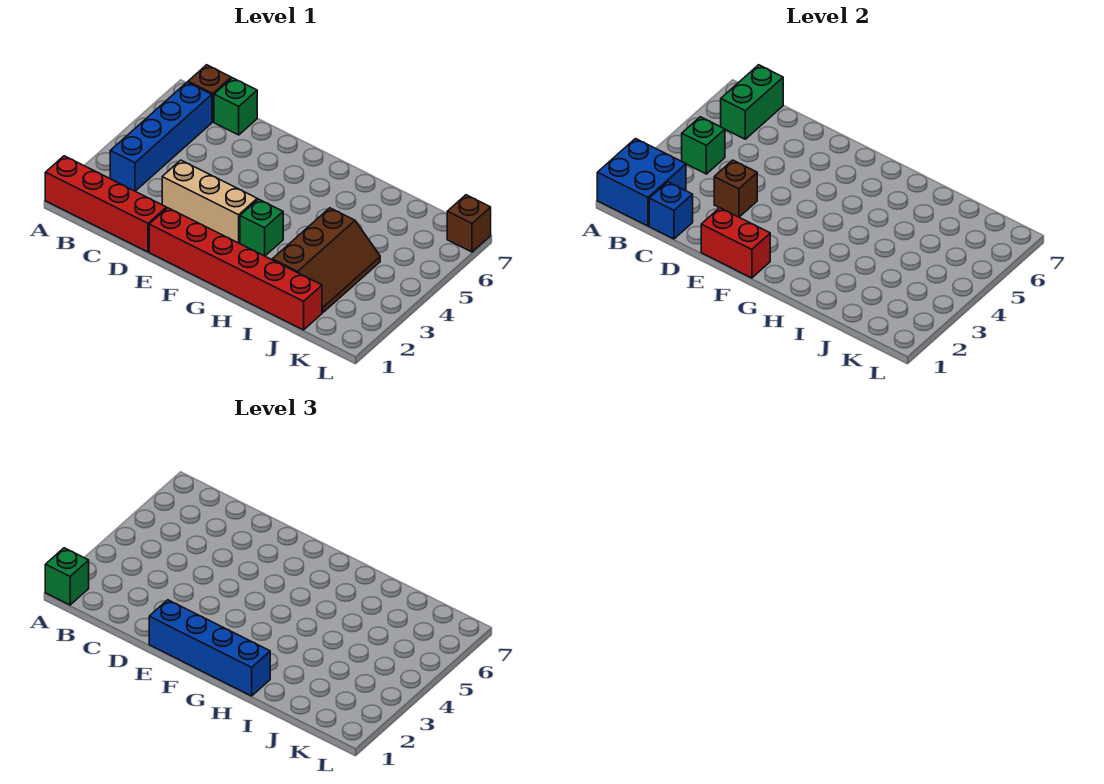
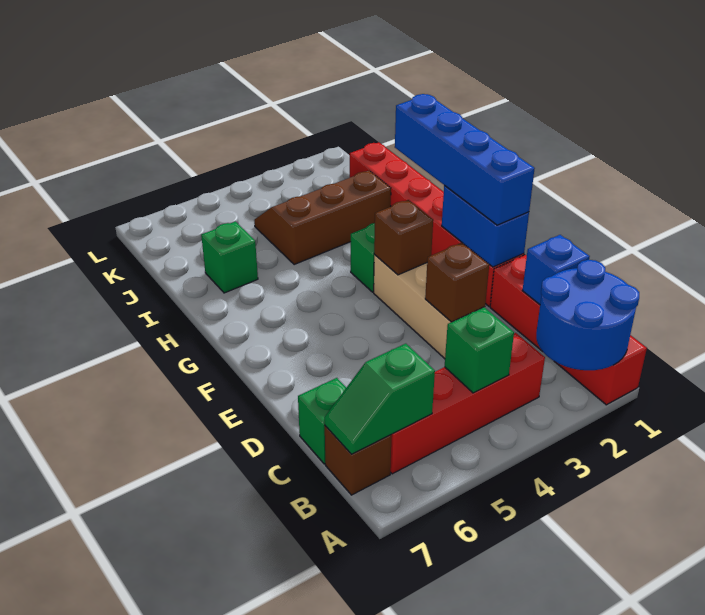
blue 2x2 brick [597,139,686,226] -> blue 2x2 round brick [536,260,639,370]
green 1x1 brick [45,548,89,605] -> green 1x1 brick moved to [201,222,258,293]
blue 1x4 brick [110,82,212,191] -> red 1x4 brick [390,333,545,474]
green 1x2 brick [721,65,783,139] -> green 1x2 slope [324,344,435,454]
red 1x2 brick [701,208,770,278] -> blue 1x2 brick [442,186,529,267]
brown 1x1 brick [447,195,491,252] -> brown 1x1 brick moved to [374,200,433,275]

